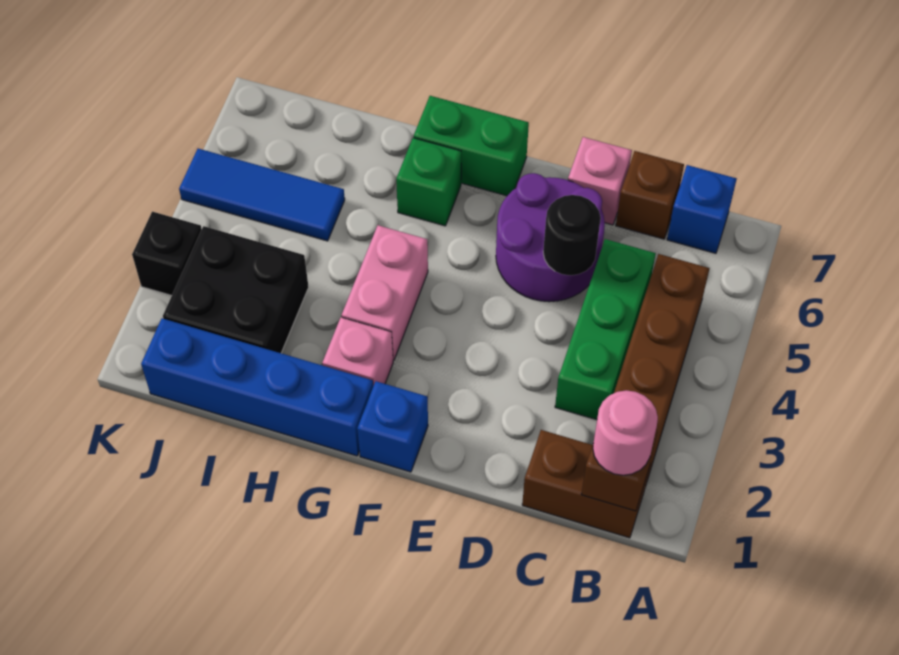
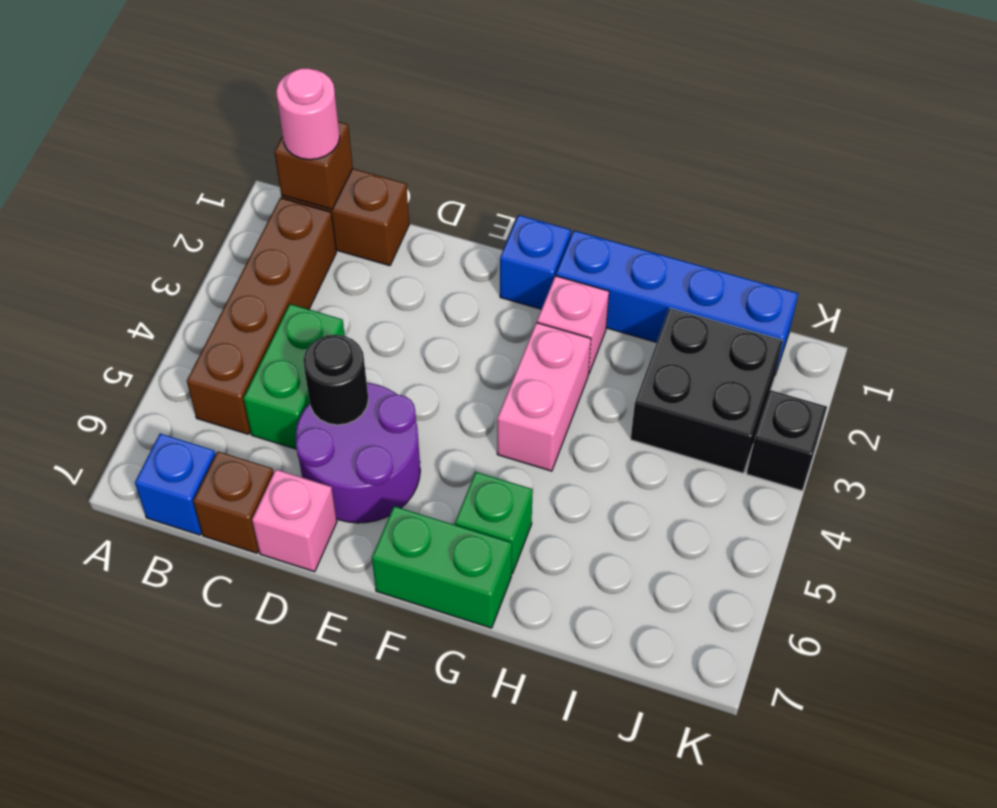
green 1x3 brick [555,239,656,420] -> green 1x2 brick [243,304,345,449]
blue 1x3 tile [179,149,345,241] -> none

